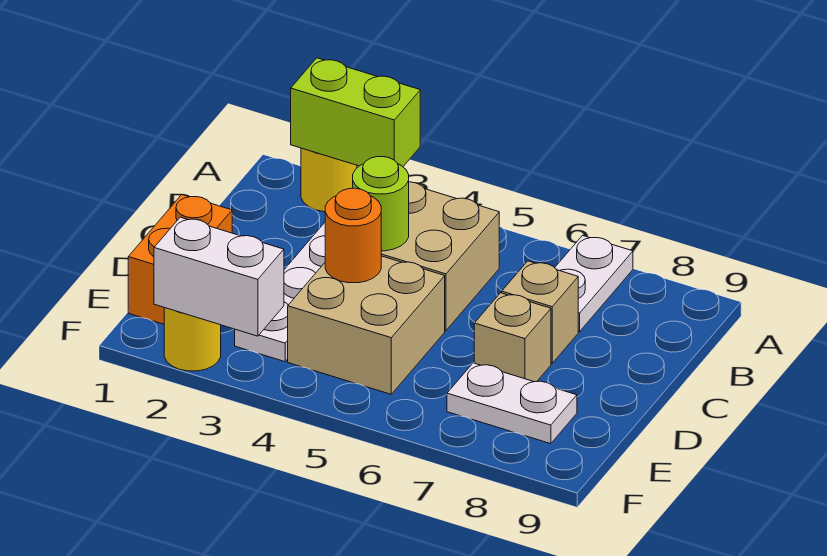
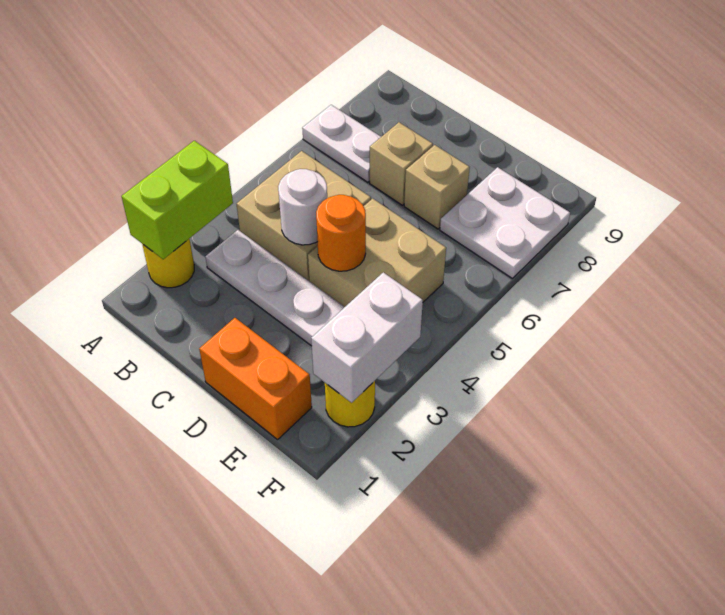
lime 1x1 round brick [353,157,409,251] -> white 1x1 round brick [278,169,327,245]
white 1x2 plate [447,363,577,444] -> white 2x2 plate [440,167,570,278]

